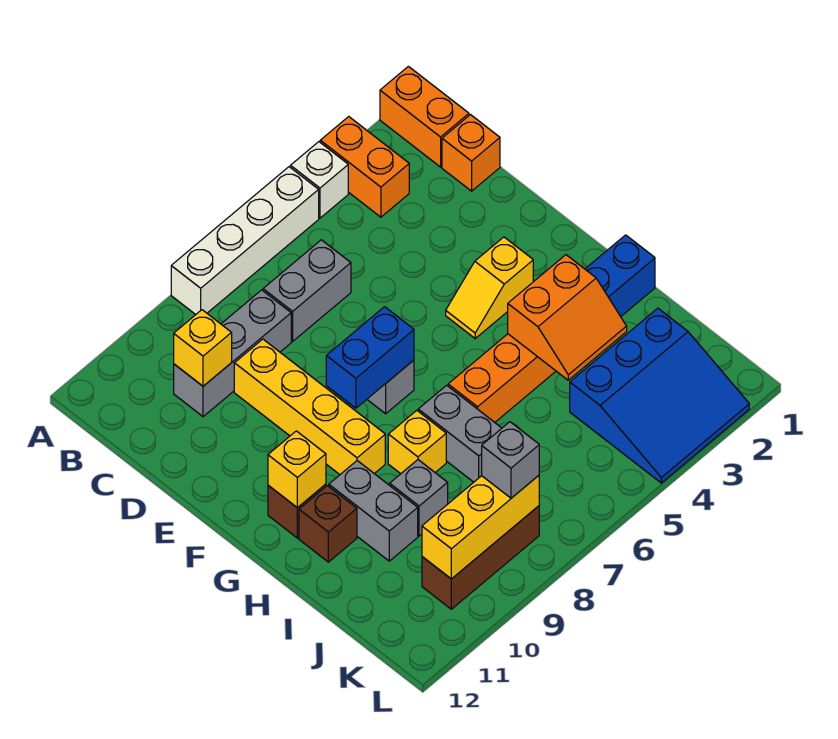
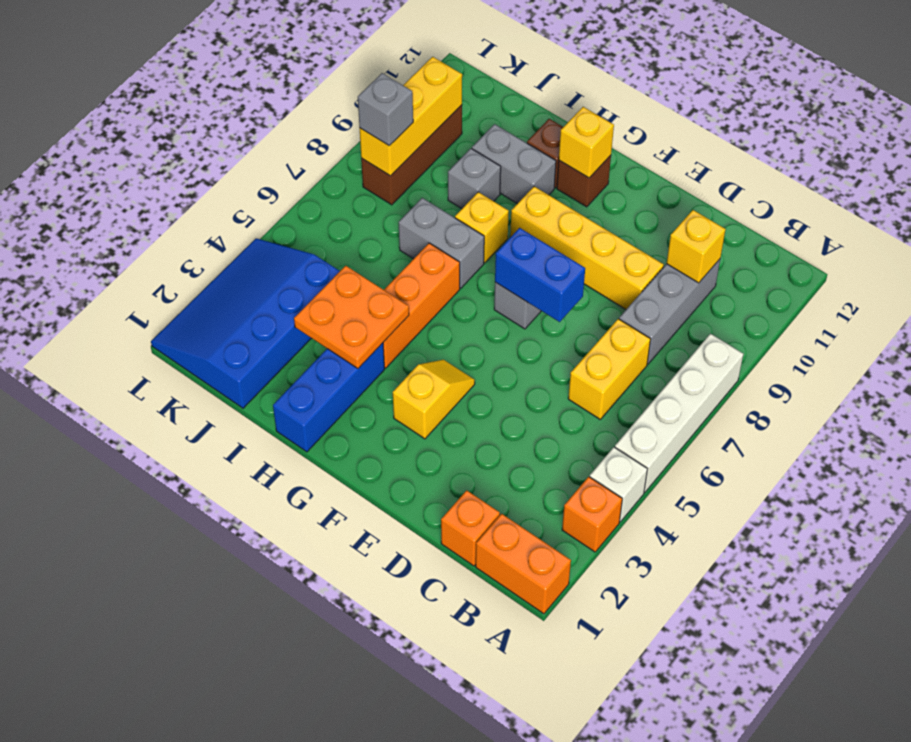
orange 1x2 brick [320,117,409,217] -> orange 1x1 brick [562,477,622,552]
grey 1x2 brick [263,240,351,341] -> yellow 1x2 brick [568,319,651,419]
blue 1x2 brick [326,307,414,408] -> blue 1x2 brick turned to [495,228,585,322]
orange 2x2 slope [508,255,627,380] -> orange 2x2 plate [294,266,409,368]
blue 3x3 slope [570,308,749,483] -> blue 3x4 slope [151,238,340,408]

